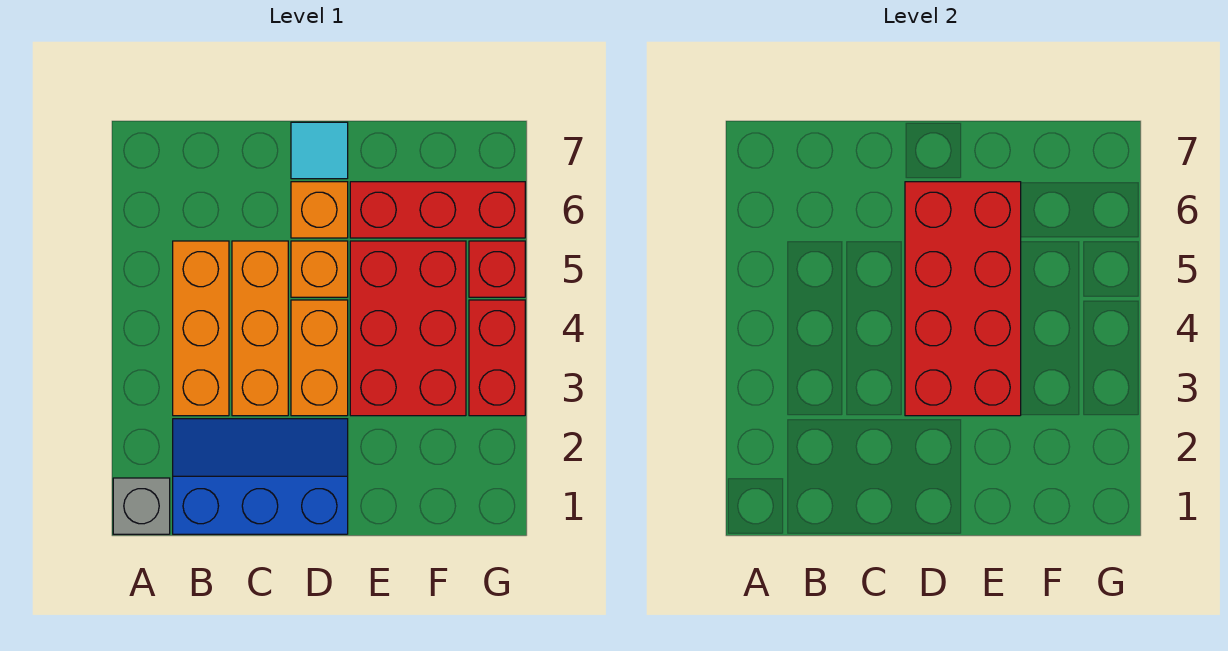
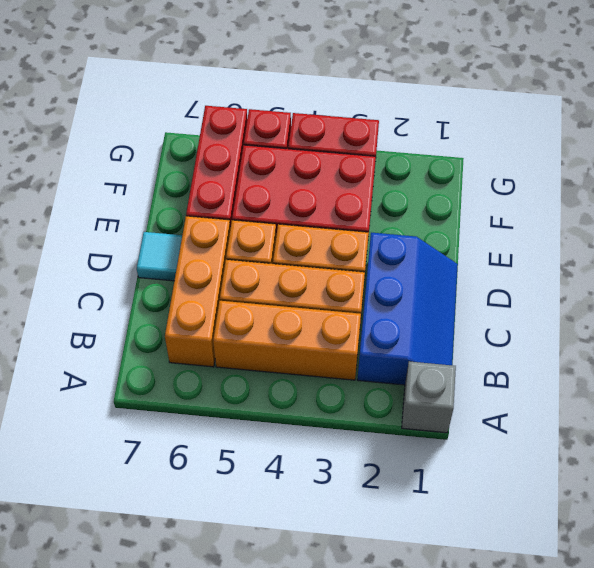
blue 2x3 slope [173,419,348,534] -> blue 2x3 slope turned to [357,233,458,385]
red 2x4 brick [905,182,1021,416] -> none
orange 1x1 brick [291,182,348,238] -> orange 1x3 brick [165,216,230,367]

